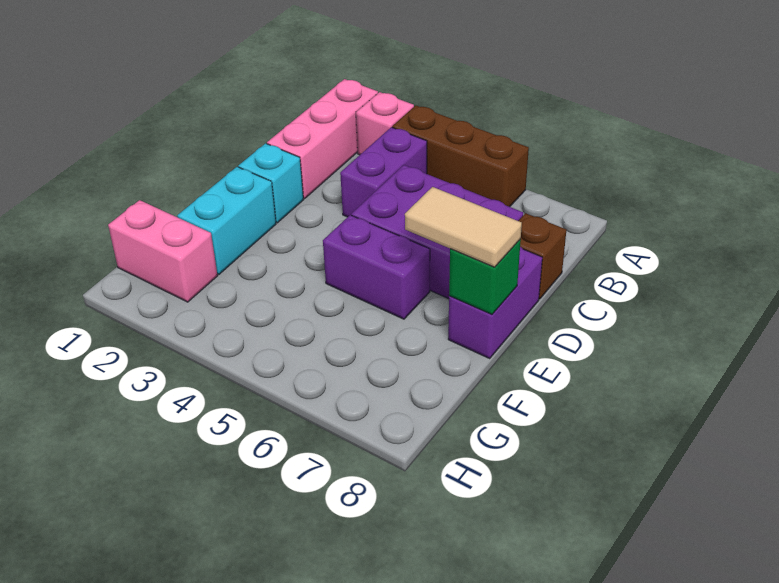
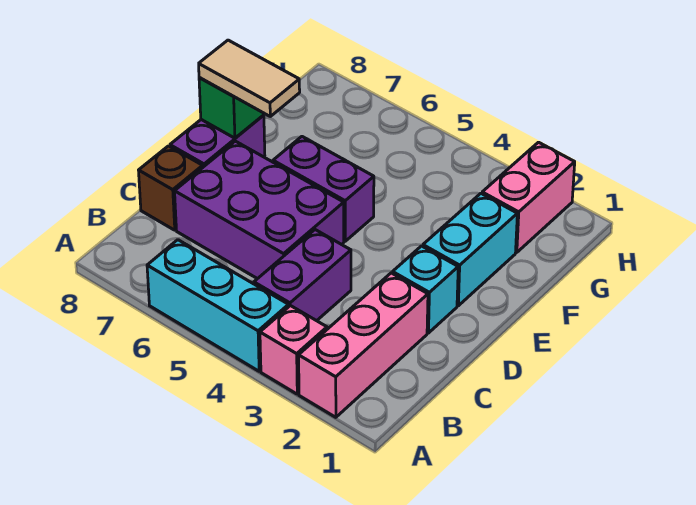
brown 1x3 brick [392,105,529,207] -> cyan 1x3 brick [147,240,289,371]
pink 1x2 brick [108,200,218,302] -> pink 1x2 brick turned to [482,142,575,253]

